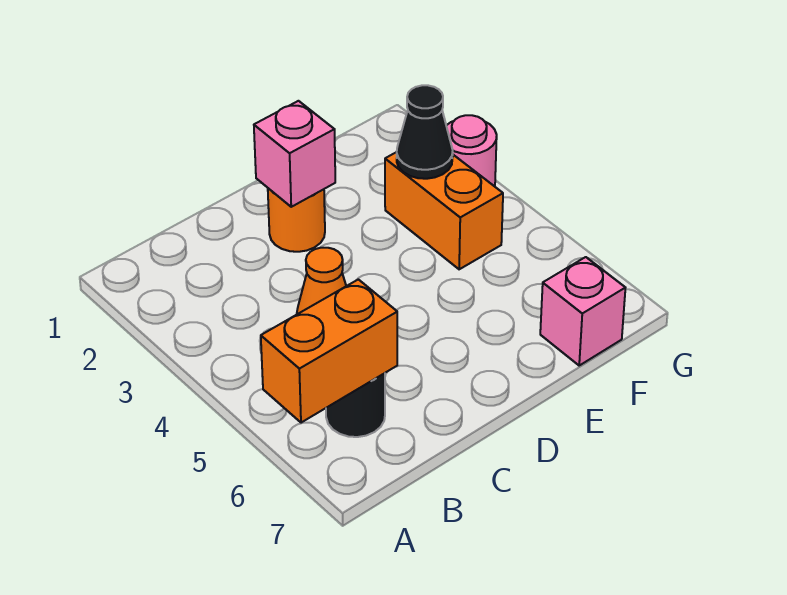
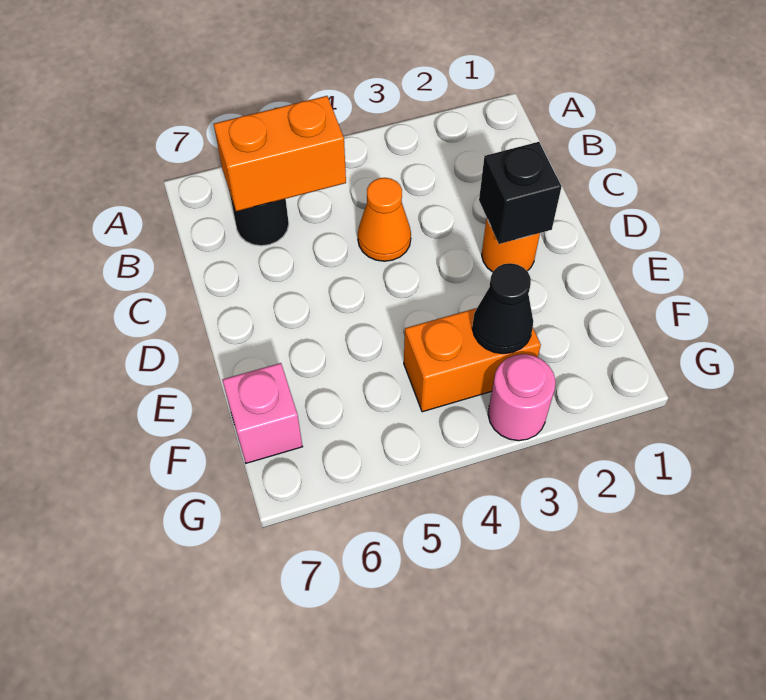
orange 1x2 brick [261,279,397,423] -> orange 1x2 brick turned to [214,96,346,211]
pink 1x1 brick [254,101,335,207] -> black 1x1 brick [479,142,562,244]

